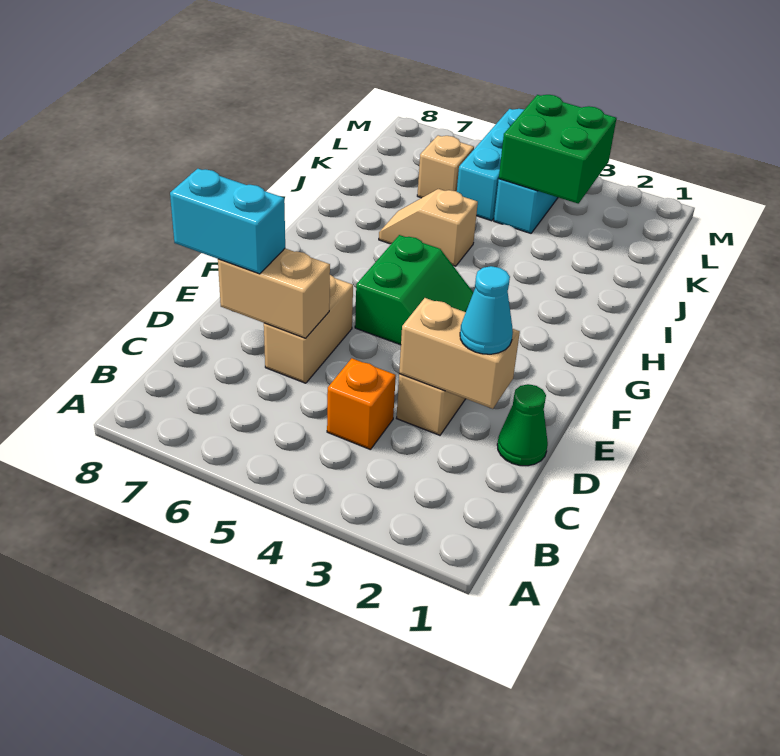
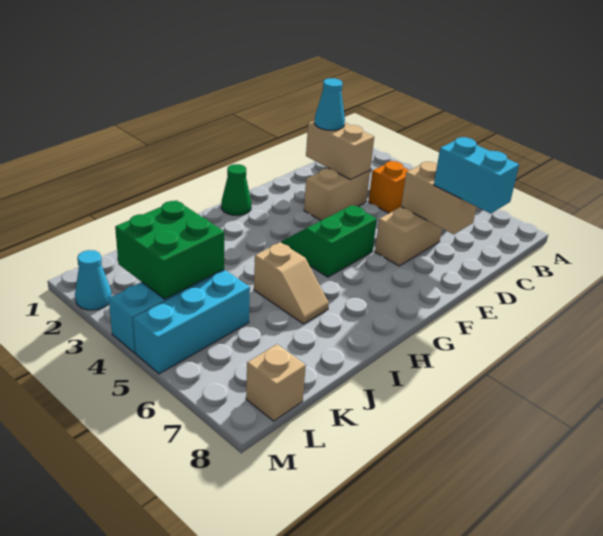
green 1x1 cone [497,384,548,466] -> green 1x1 cone moved to [221,164,251,215]
tan 1x1 brick [417,135,474,198] -> tan 1x1 brick moved to [246,344,306,421]
none -> cyan 1x1 cone [75,250,112,310]

